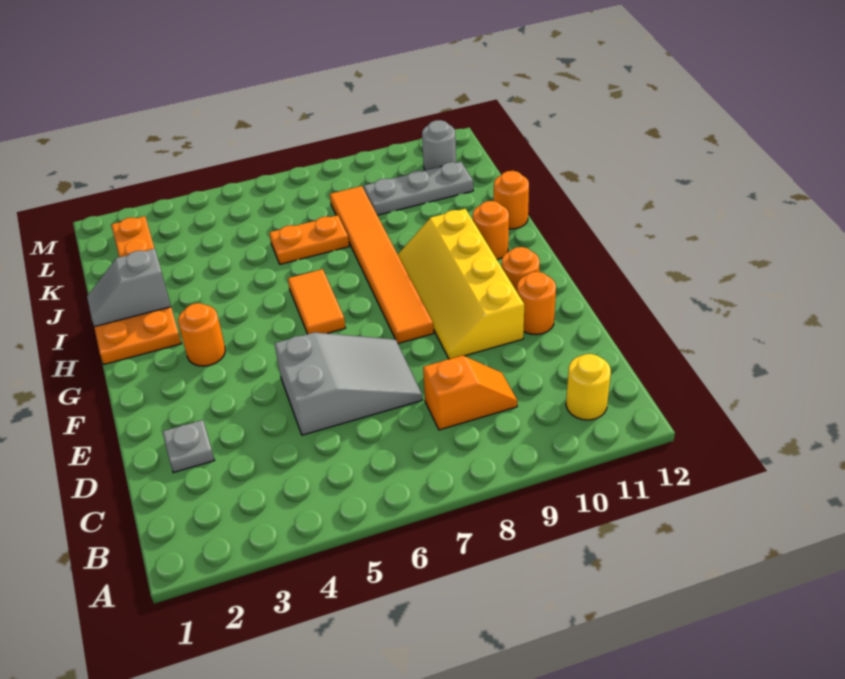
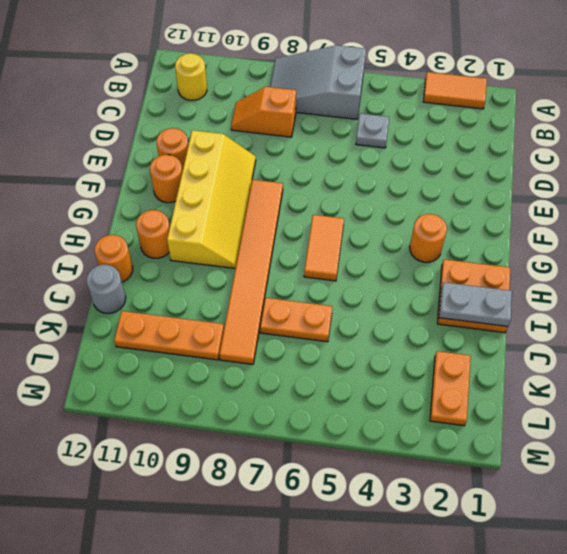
none -> orange 1x2 tile [423,72,487,109]
grey 1x1 plate [163,420,215,473] -> grey 1x1 plate moved to [356,113,389,148]
grey 2x3 slope [274,332,422,435] -> grey 2x3 slope moved to [270,45,366,119]
grey 1x2 slope [87,249,171,327] -> grey 1x2 plate [439,282,512,326]
grey 1x3 plate [364,162,473,215] -> orange 1x3 plate [114,311,224,360]
grey 1x1 round brick [422,120,456,170] -> grey 1x1 round brick moved to [86,265,126,313]

